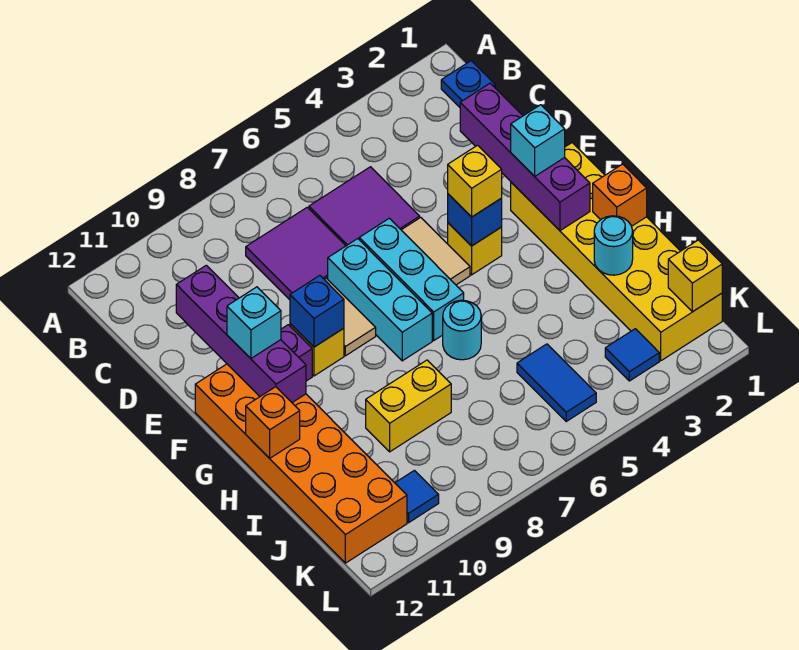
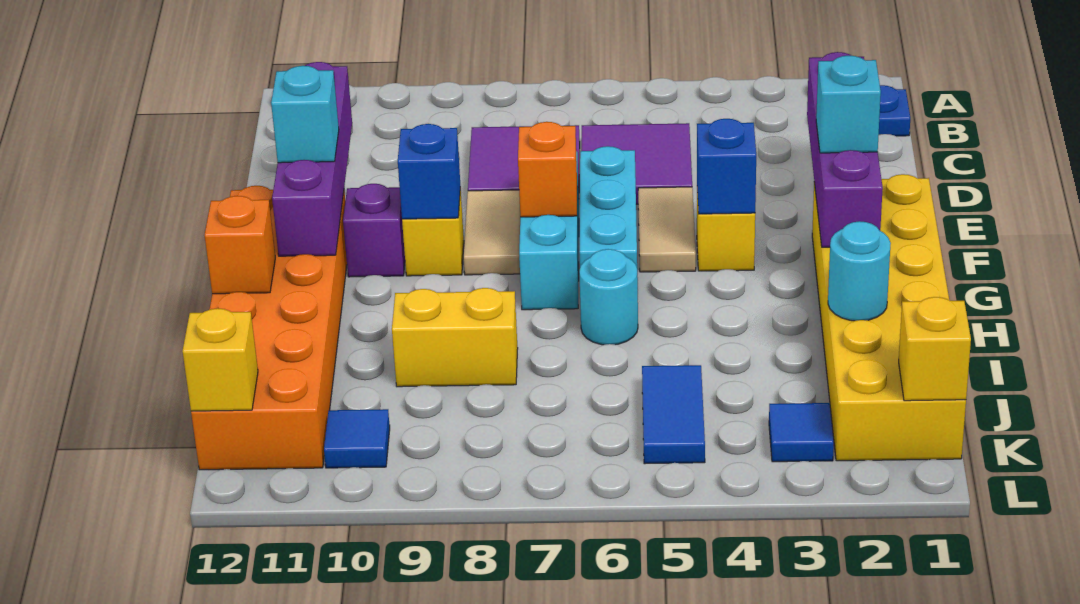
yellow 1x1 brick [448,145,502,217] -> yellow 1x1 brick moved to [182,308,258,411]
orange 1x1 brick [593,164,647,226] -> orange 1x1 brick moved to [518,122,577,217]

